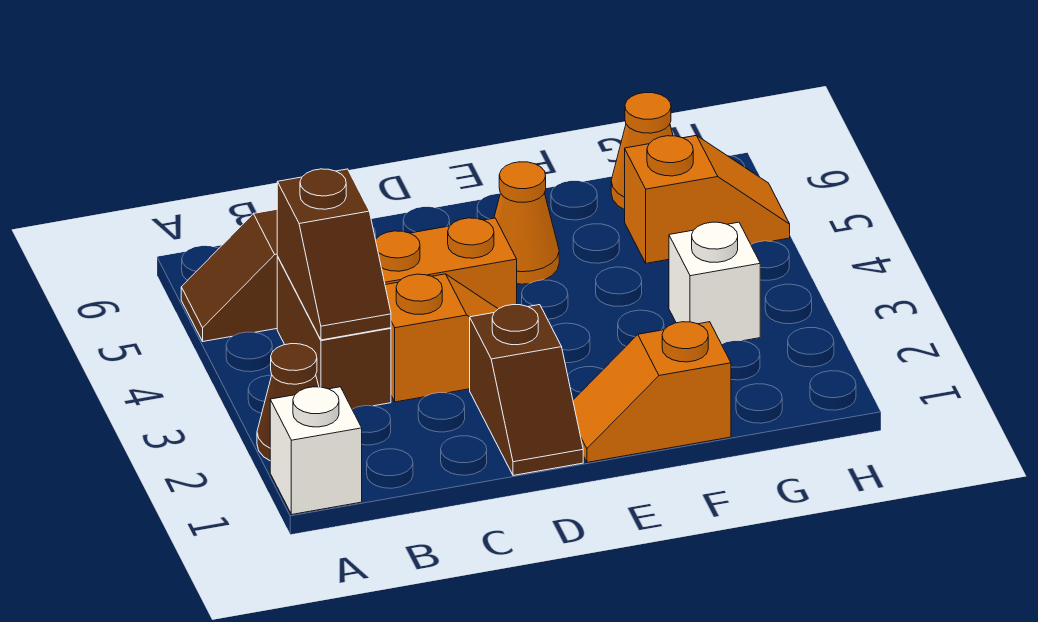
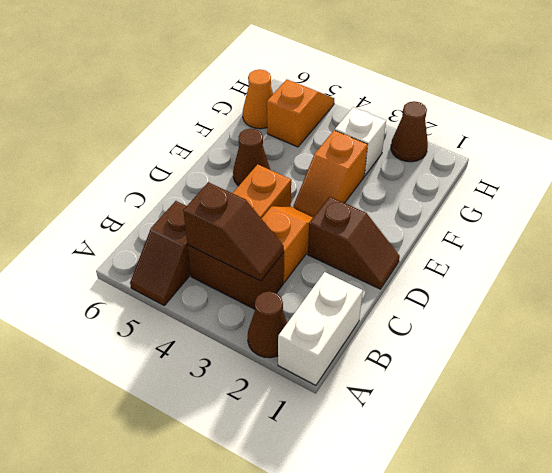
white 1x1 brick [270,387,362,514] -> white 1x2 brick [278,272,363,385]
orange 1x2 slope [573,322,731,462] -> orange 1x2 slope moved to [293,130,368,217]
orange 1x1 cone [494,162,559,284] -> brown 1x1 cone [233,129,270,186]
none -> brown 1x1 cone [391,101,428,162]

